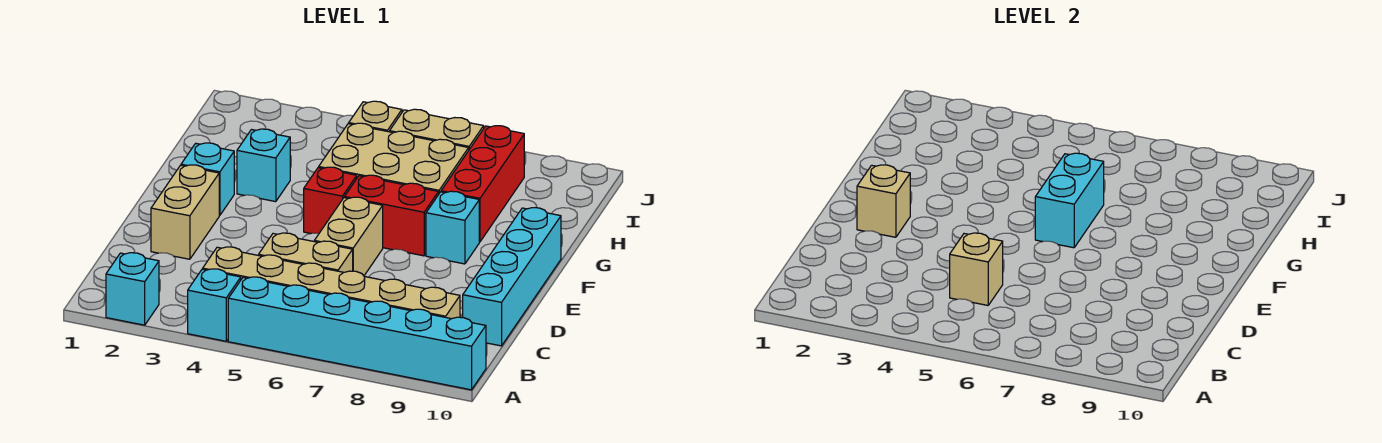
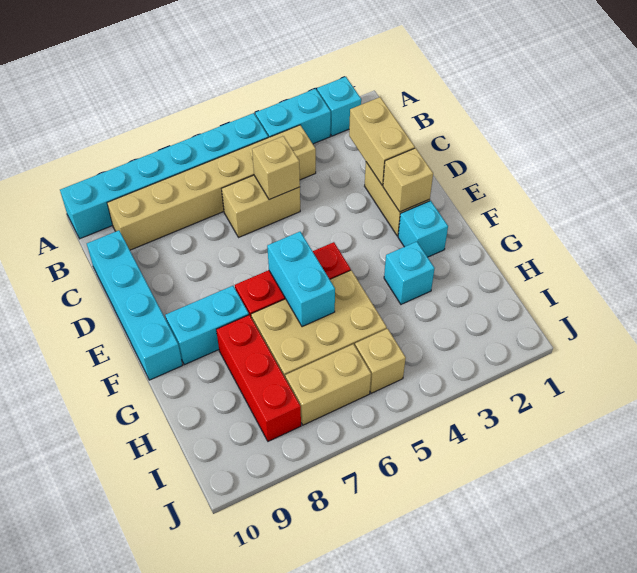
cyan 1x1 brick [188,269,241,341] -> cyan 1x2 brick [255,89,331,144]
tan 1x2 brick [314,197,383,276] -> tan 1x2 brick moved to [349,97,415,185]
cyan 1x1 brick [426,191,479,264] -> cyan 1x2 brick [165,286,249,365]

